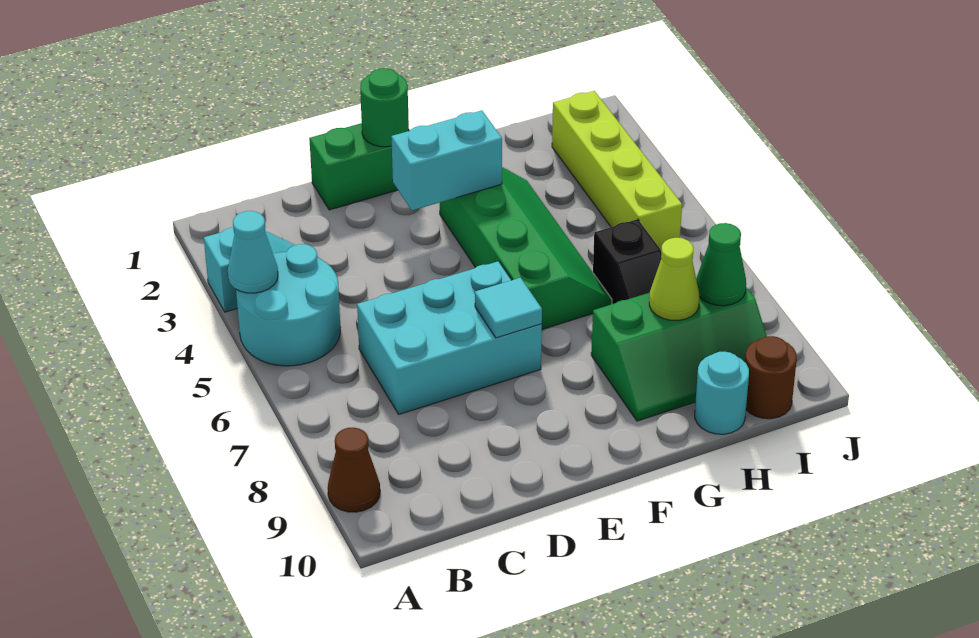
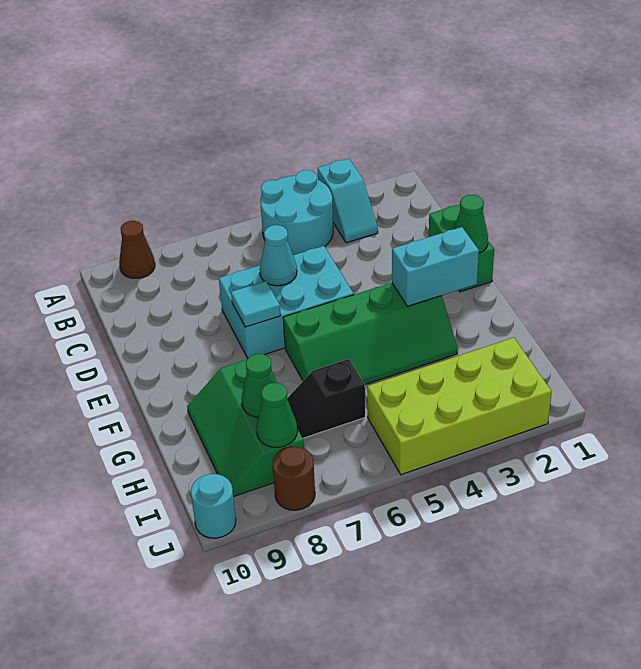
cyan 1x1 cone [228,211,278,293] -> cyan 1x1 cone moved to [260,225,297,286]
cyan 2x3 brick [357,261,542,414] -> cyan 2x3 brick turned to [219,246,354,358]
green 1x1 round brick [360,68,409,147] -> green 1x1 cone [454,195,488,253]
cyan 1x2 brick [391,110,502,210] -> cyan 1x2 brick turned to [392,227,479,306]
lime 1x1 cone [649,238,699,321] -> green 1x1 cone [242,354,277,417]
cyan 1x1 round brick [695,351,749,434] -> cyan 1x1 round brick moved to [191,474,236,538]
lime 1x4 brick [552,91,682,250] -> lime 2x4 brick [367,338,552,475]
brown 1x1 round brick [745,336,797,419] -> brown 1x1 round brick moved to [272,447,315,510]

